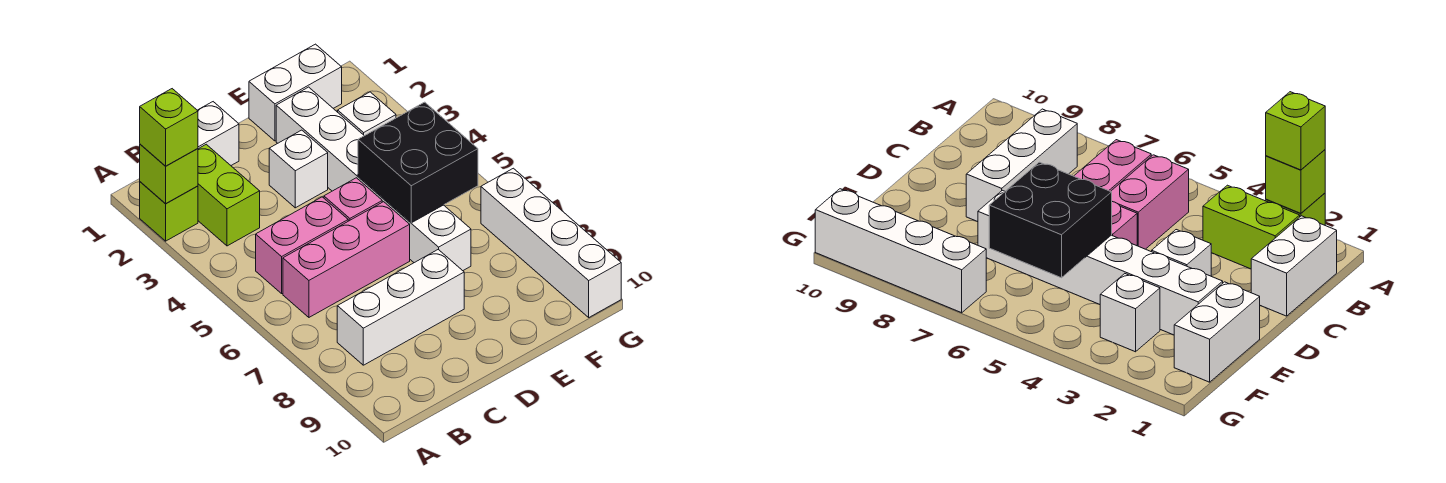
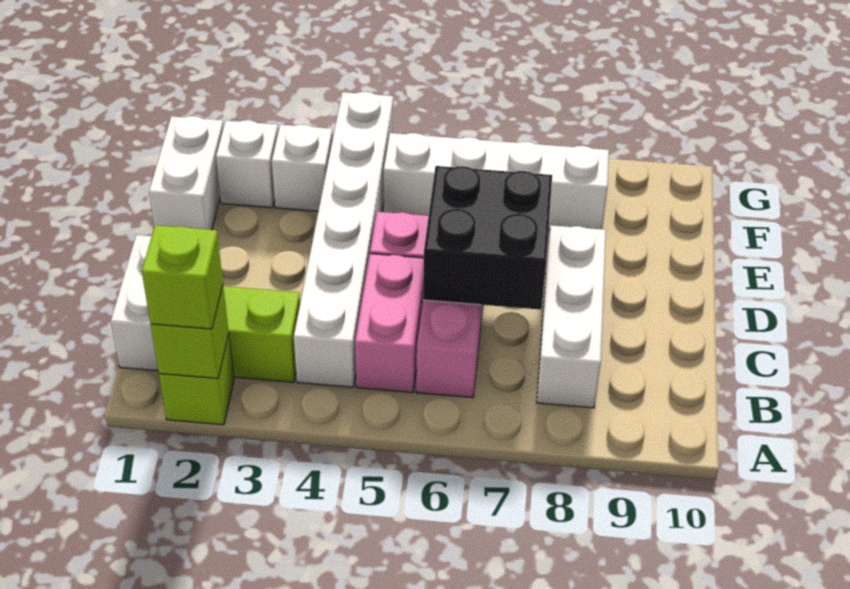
white 1x1 brick [269,130,328,208] -> white 1x1 brick moved to [216,120,278,208]
white 1x6 brick [276,87,471,271] -> white 1x6 brick turned to [294,92,393,387]
black 2x2 brick [358,102,478,223] -> black 2x2 brick moved to [423,166,552,310]
white 1x4 brick [481,168,621,317] -> white 1x4 brick moved to [384,133,609,230]

